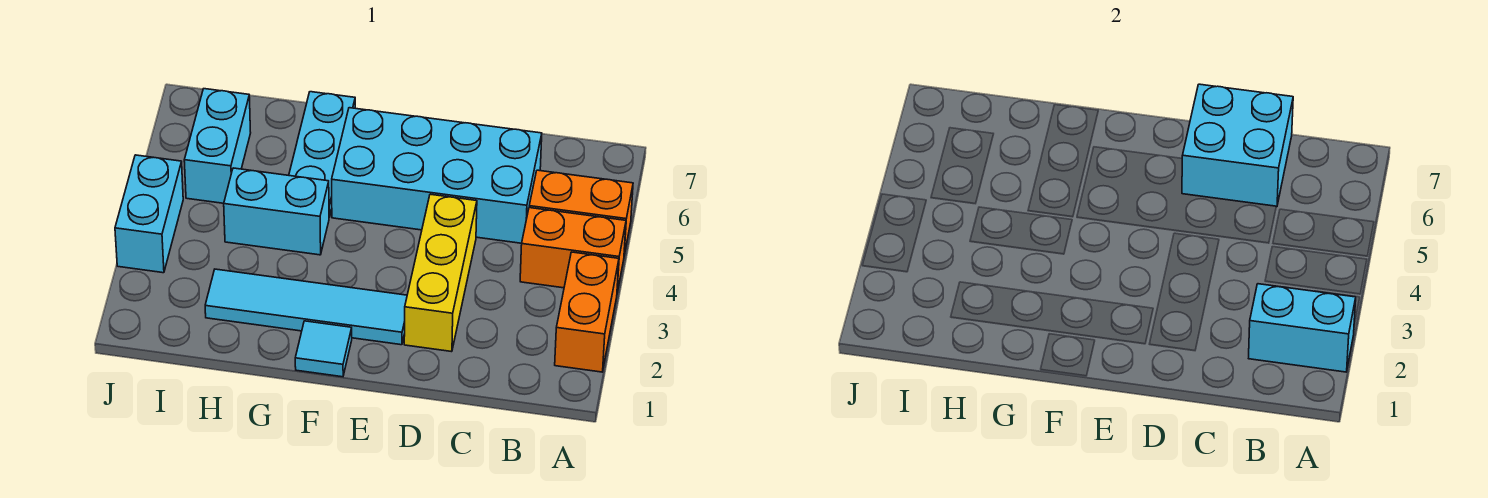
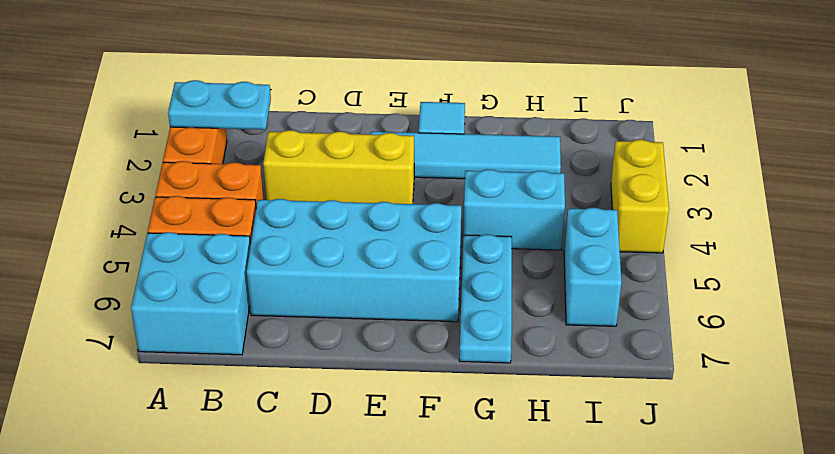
cyan 1x2 brick [1249,284,1356,372] -> cyan 1x2 plate [168,80,271,130]
cyan 2x2 brick [1182,84,1293,207] -> cyan 2x2 brick moved to [131,232,250,355]
yellow 1x3 brick [404,194,477,352] -> yellow 1x3 brick turned to [263,130,414,204]
cyan 1x2 brick [115,155,183,273] -> yellow 1x2 brick [611,140,669,253]

